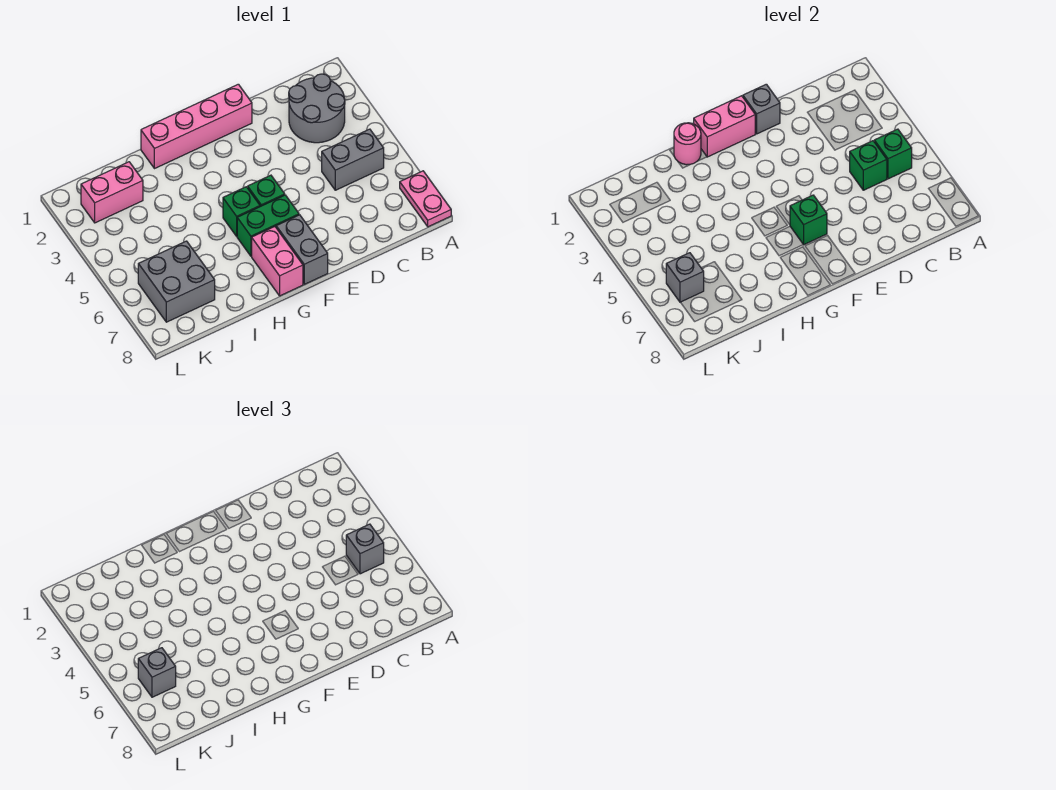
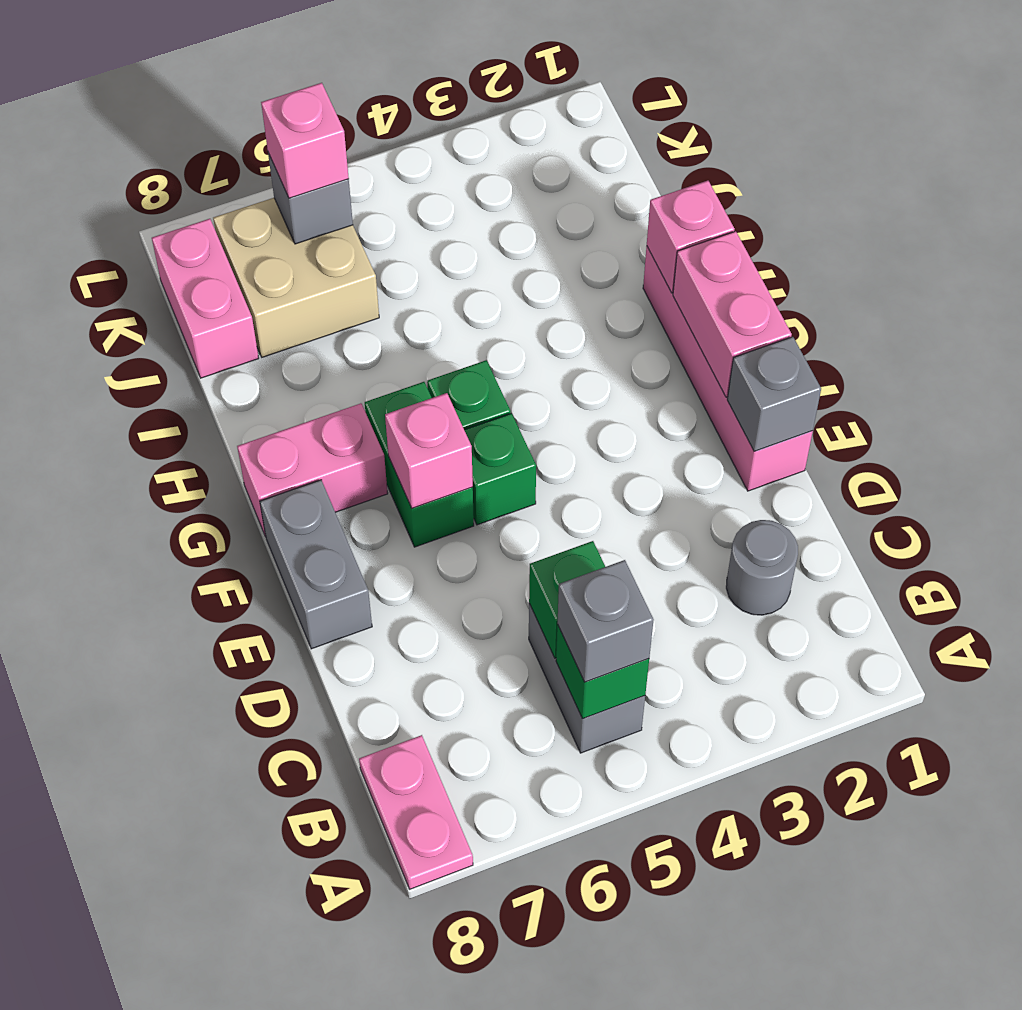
pink 1x2 plate [400,171,451,227] -> pink 1x2 plate turned to [359,735,473,889]
grey 2x2 round brick [289,74,345,143] -> grey 1x1 round brick [726,520,798,615]
green 1x1 brick [790,195,827,245] -> pink 1x1 brick [385,393,473,508]
grey 1x2 brick [276,215,328,284] -> grey 1x2 brick turned to [260,480,372,649]
pink 1x1 round brick [674,123,701,165] -> pink 1x1 brick [647,181,734,293]
pink 1x2 brick [81,162,143,223] -> pink 1x2 brick moved to [152,219,259,378]
grey 2x2 brick [138,241,215,322] -> tan 2x2 brick [213,198,379,357]
grey 1x1 brick [138,648,176,697] -> pink 1x1 brick [261,83,349,198]

